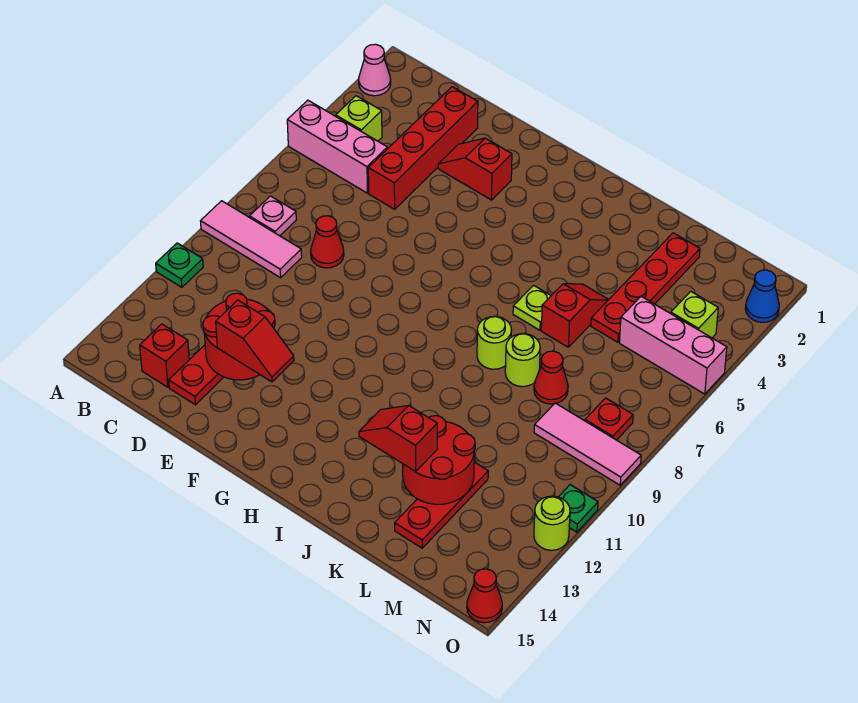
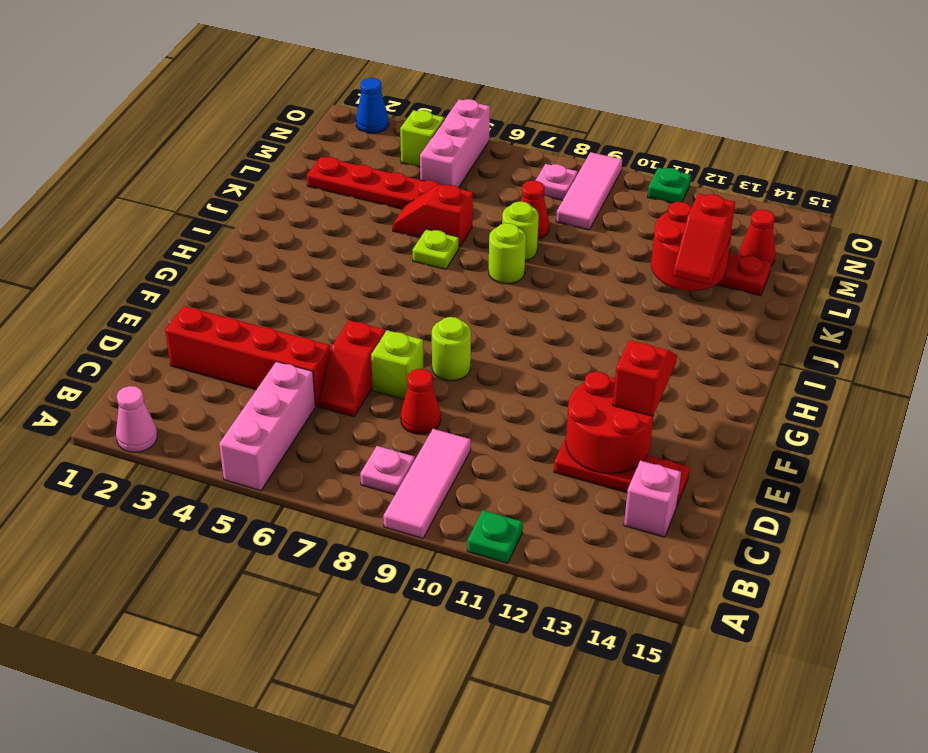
lime 1x1 brick [336,96,382,141] -> lime 1x1 brick moved to [371,330,423,399]
red 1x1 brick [140,324,189,387] -> pink 1x1 brick [624,461,681,537]
red 1x2 slope [438,138,512,200] -> red 1x2 slope moved to [318,320,385,417]
red 1x1 plate [585,398,633,440] -> pink 1x1 plate [535,164,578,201]
lime 1x1 round brick [534,496,570,550] -> lime 1x1 round brick moved to [432,317,471,381]
red 1x1 cone [467,569,502,623] -> red 1x1 cone moved to [739,209,776,266]

